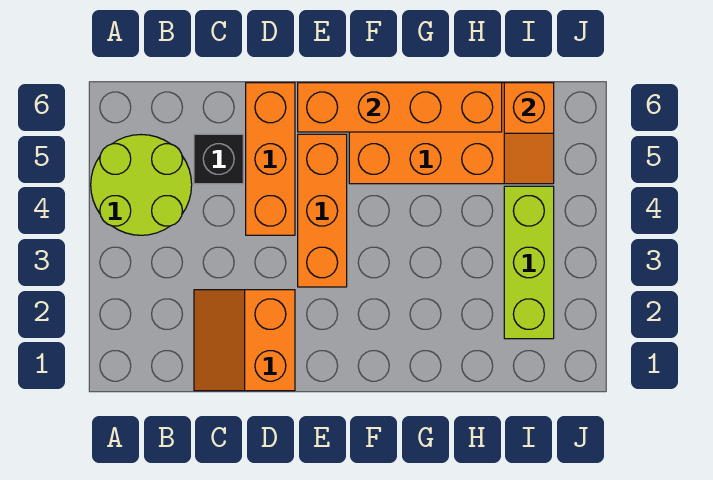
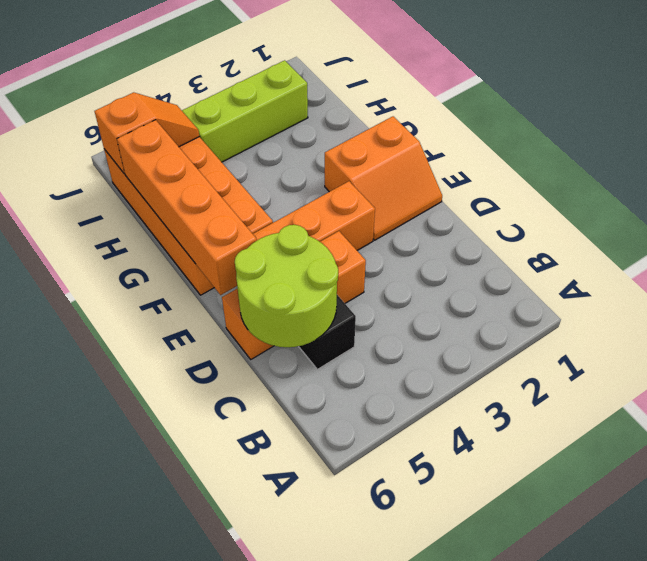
lime 2x2 round brick [91,135,192,235] -> lime 2x2 round brick moved to [235,225,338,347]
orange 2x2 slope [194,290,295,391] -> orange 2x2 slope moved to [325,116,442,240]

